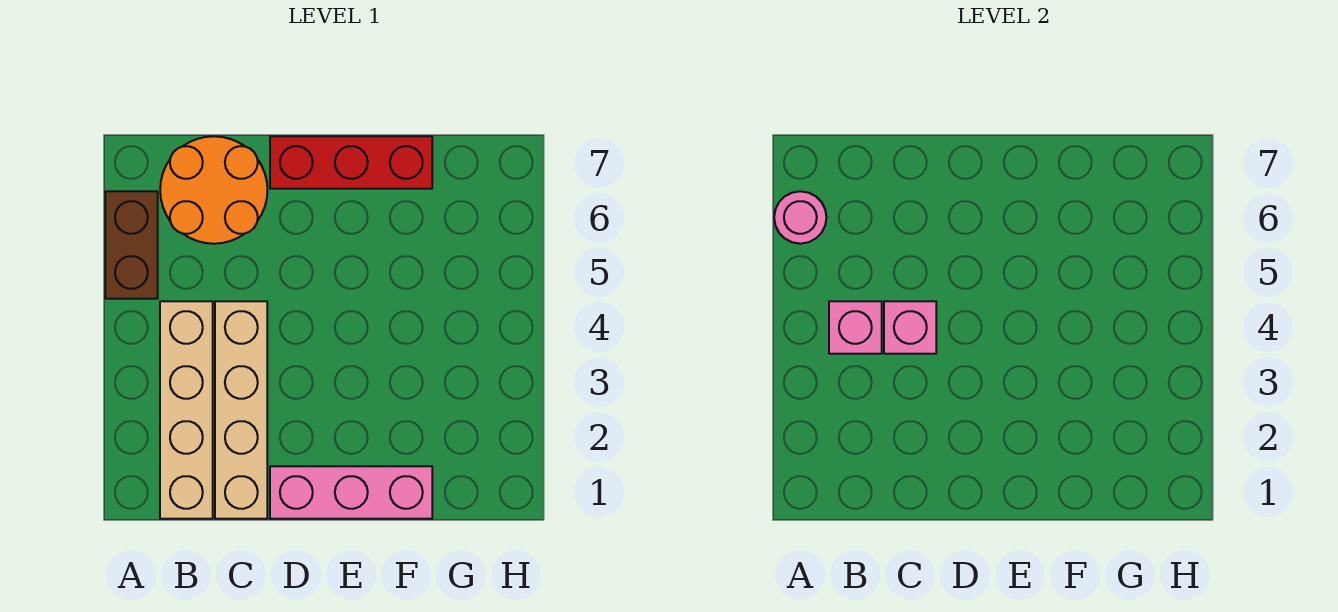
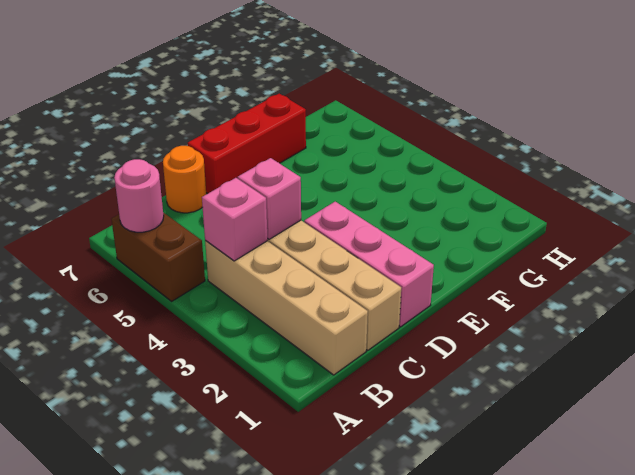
orange 2x2 round brick [160,136,267,244] -> orange 1x1 round brick [163,146,206,213]
pink 1x3 brick [270,466,432,519] -> pink 1x3 brick turned to [304,202,434,327]

